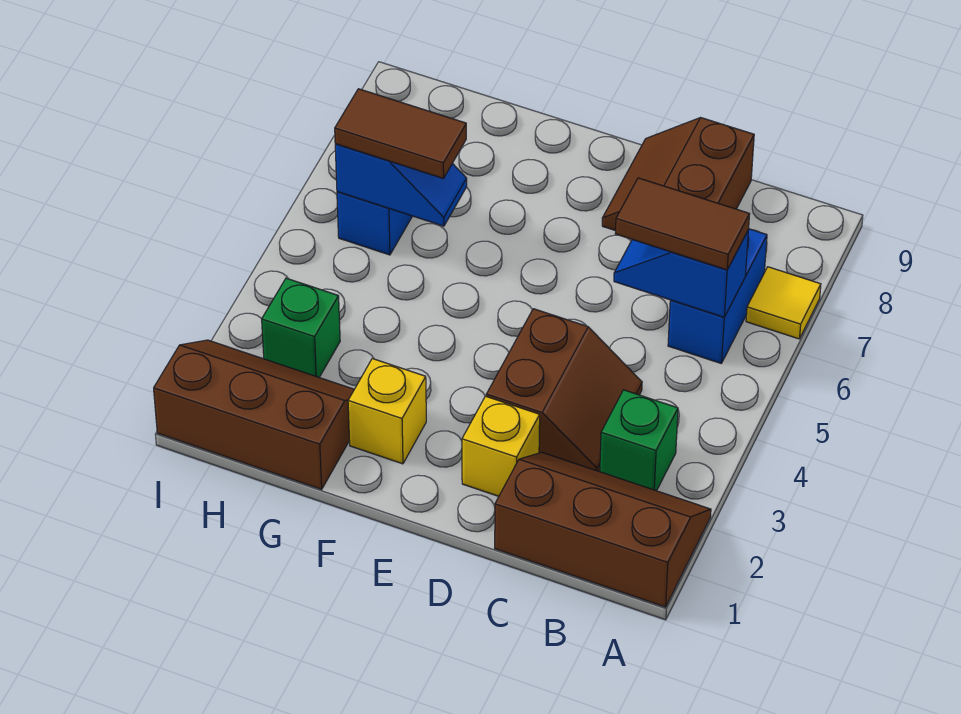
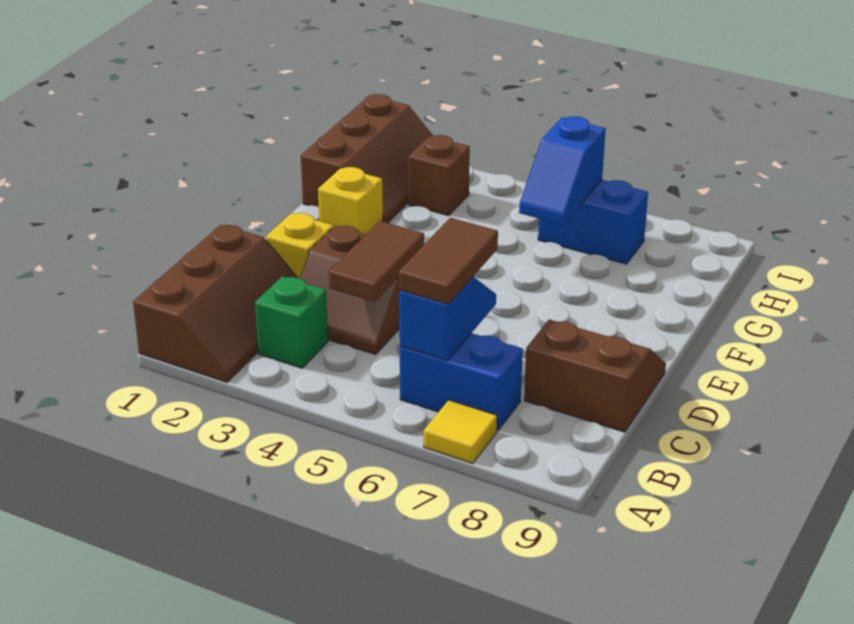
brown 1x2 tile [335,89,466,179] -> brown 1x2 tile moved to [329,221,424,302]
green 1x1 brick [262,278,340,377] -> brown 1x1 brick [408,135,470,216]

